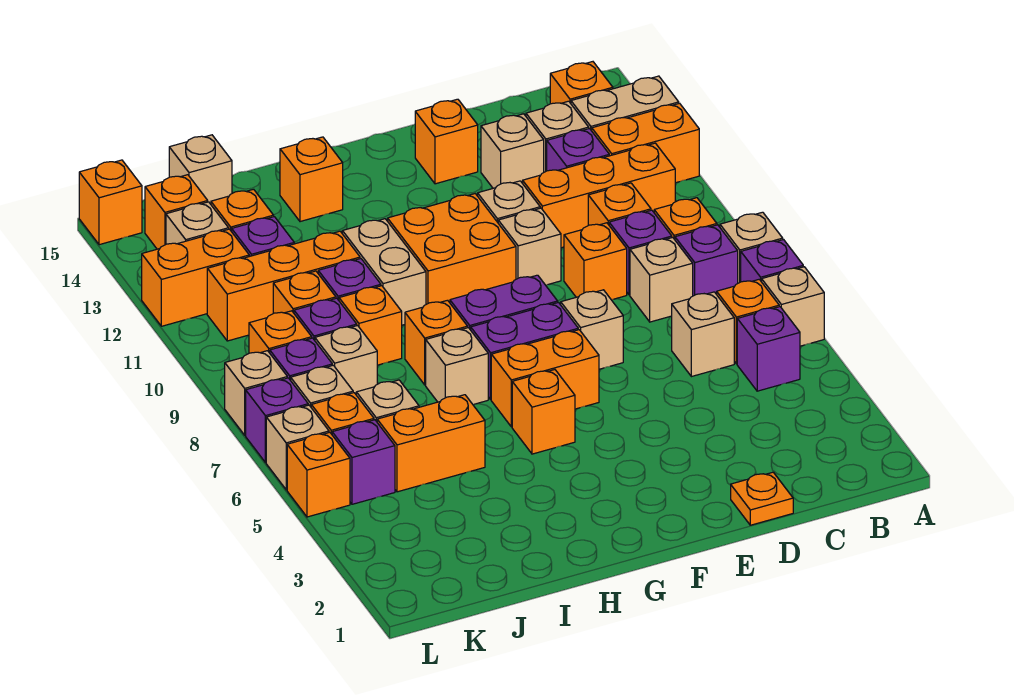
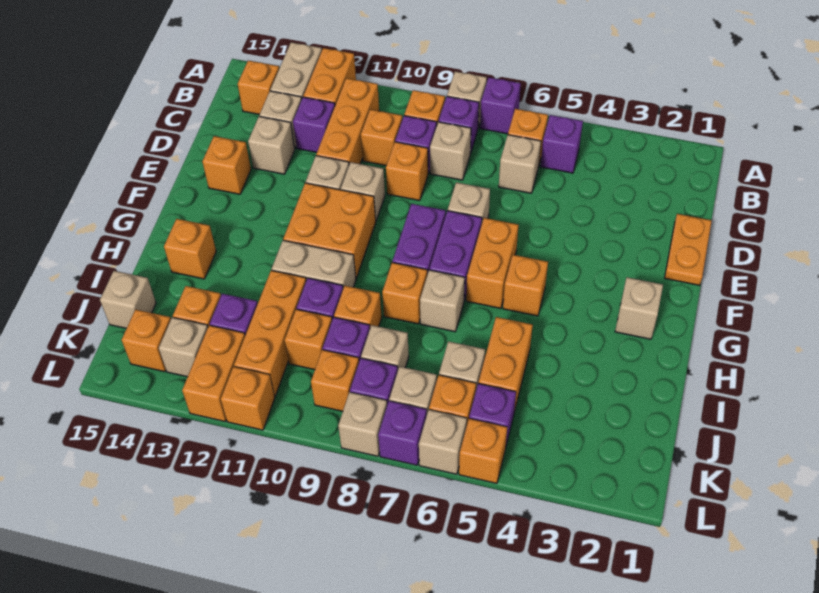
tan 1x1 brick [762,267,824,346] -> tan 1x1 brick moved to [615,277,663,339]
orange 1x1 plate [731,472,793,525] -> orange 1x2 plate [665,214,712,285]
orange 1x1 brick [79,160,142,245] -> orange 1x1 brick moved to [221,367,275,430]

